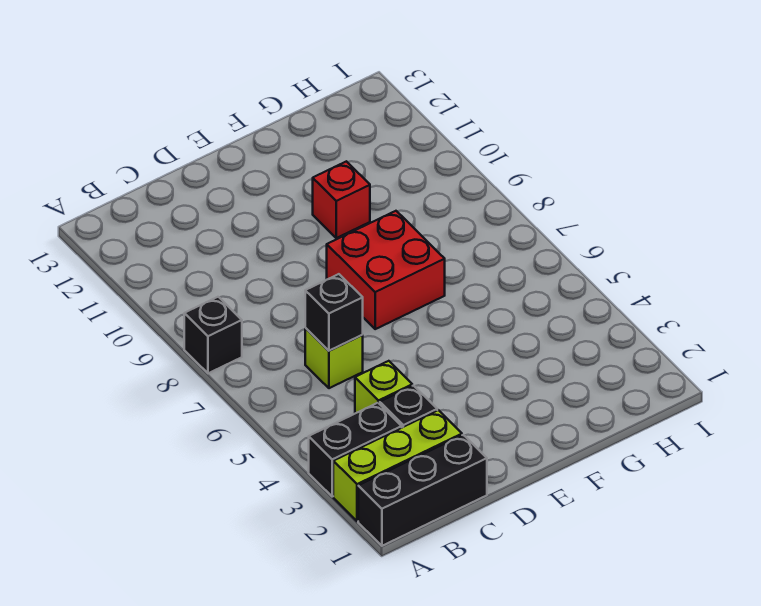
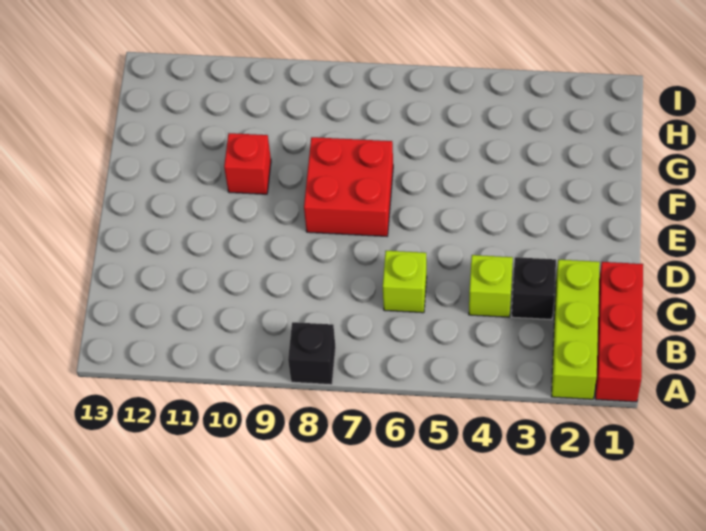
black 1x3 brick [358,435,487,546] -> red 1x3 brick [595,262,643,402]
black 1x2 brick [309,403,402,497] -> none
black 1x1 brick [305,274,363,351] -> none

